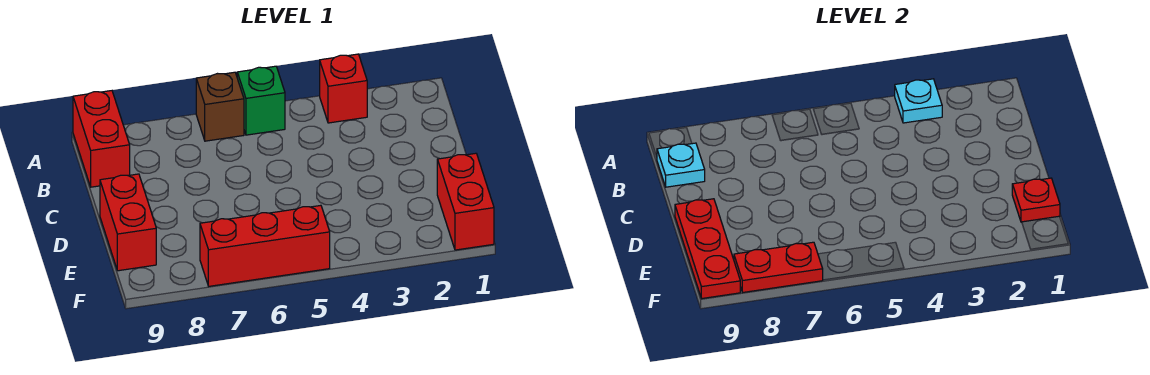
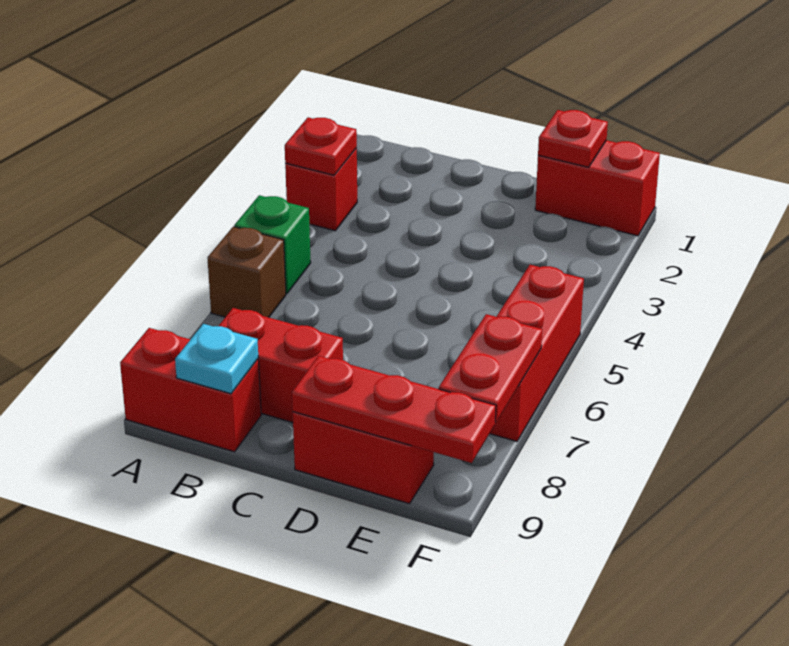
cyan 1x1 plate [895,79,942,123] -> red 1x1 plate [285,118,357,175]
none -> red 1x2 brick [219,308,343,422]

